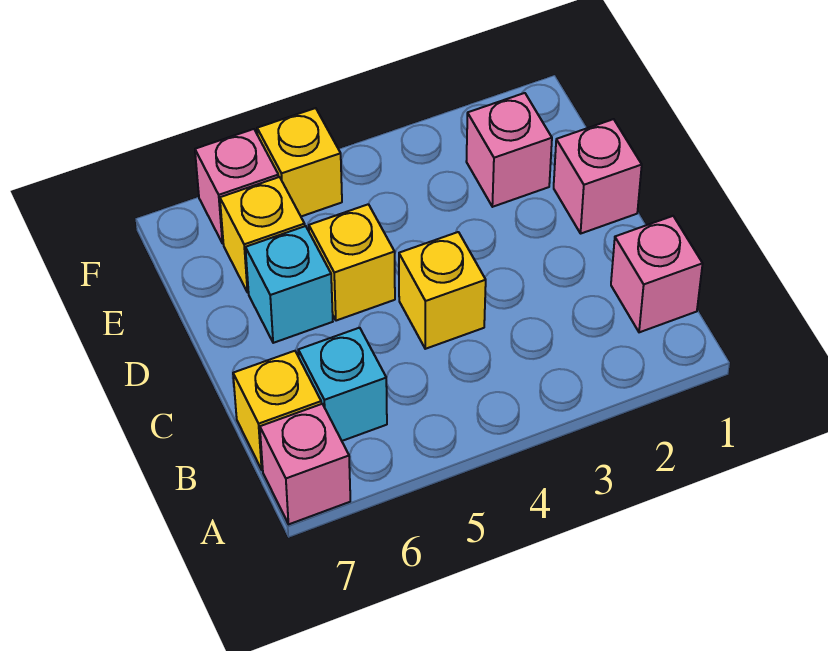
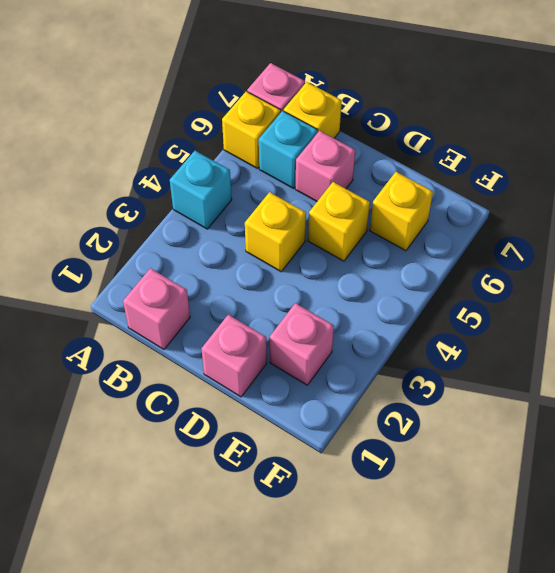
cyan 1x1 brick [245,226,333,343] -> cyan 1x1 brick moved to [170,151,232,229]
yellow 1x1 brick [257,108,342,216] -> yellow 1x1 brick moved to [222,91,281,169]
pink 1x1 brick [195,129,279,244] -> pink 1x1 brick moved to [295,131,355,201]

